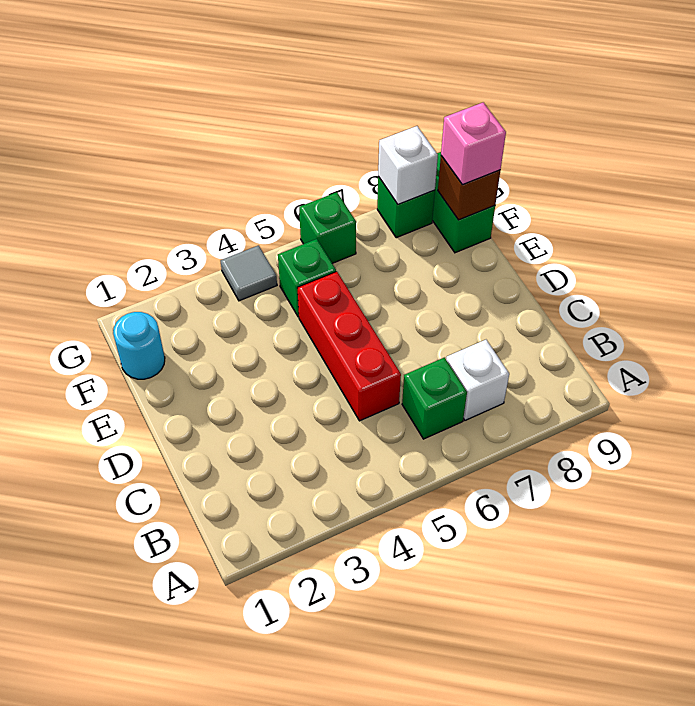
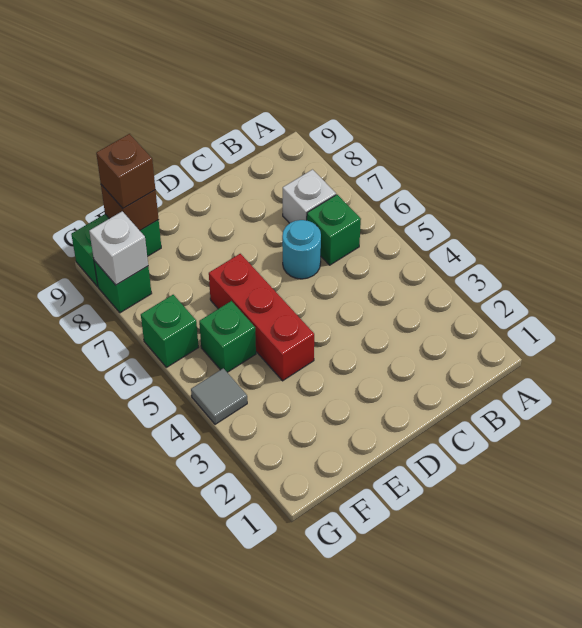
red 1x3 brick [298,272,401,421] -> red 1x3 brick turned to [209,254,314,381]
cyan 1x1 round brick [113,312,165,379] -> cyan 1x1 round brick moved to [282,220,321,279]
pink 1x1 brick [441,103,506,185] -> brown 1x1 brick [96,134,155,208]

